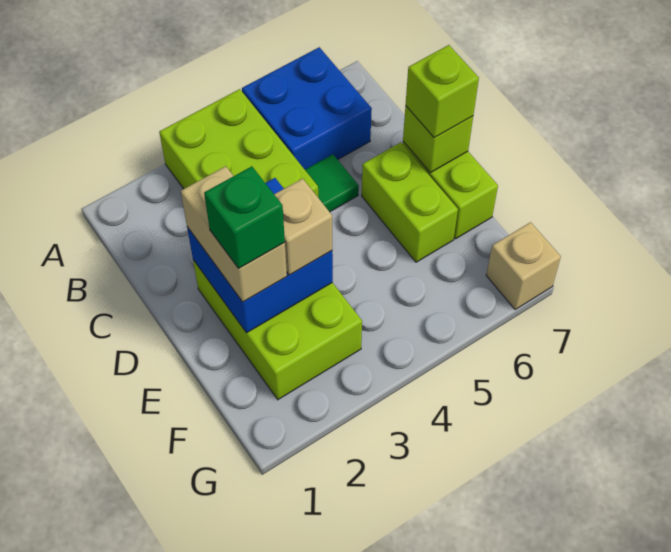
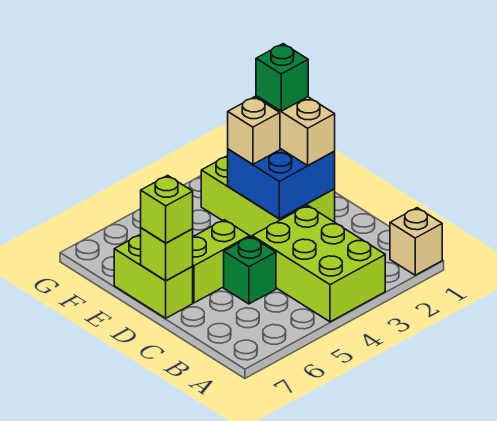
blue 2x2 brick [242,47,372,169] -> none
green 1x1 tile [305,154,359,212] -> green 1x1 brick [224,236,276,304]
lime 1x2 brick [362,143,458,262] -> lime 1x2 brick turned to [193,220,250,303]
tan 1x1 brick [486,222,561,309] -> tan 1x1 brick moved to [390,208,442,275]

